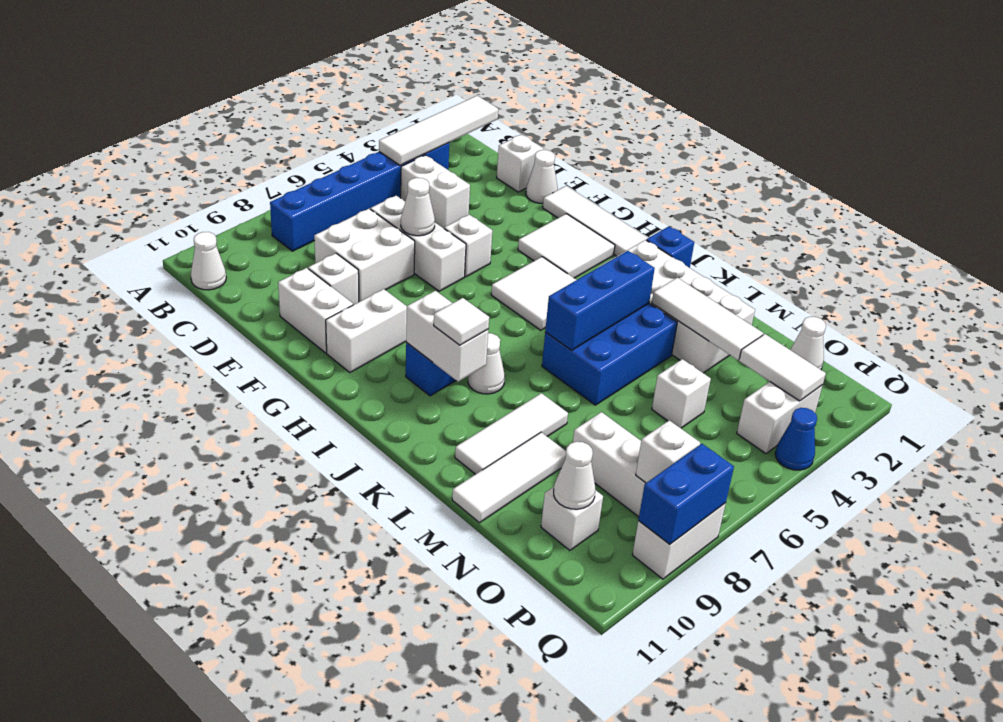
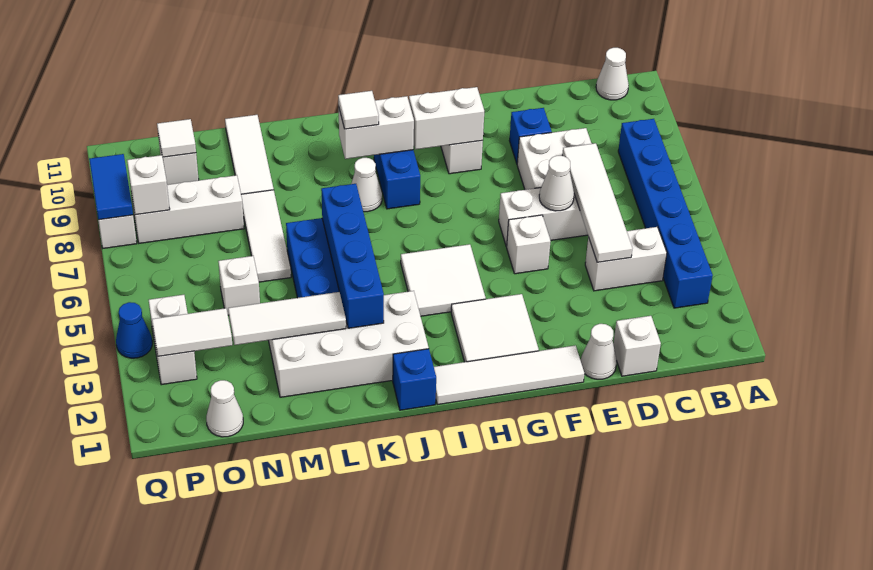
white 1x4 tile [379,96,498,165] -> white 1x4 tile moved to [562,143,633,262]
white 1x1 brick [308,253,359,305] -> blue 1x1 brick [509,108,552,163]
white 1x2 brick [278,268,353,353] -> white 1x2 brick moved to [409,87,484,149]
blue 1x3 brick [545,251,655,350] -> blue 1x4 brick [321,184,384,328]
white 1x3 tile [455,393,568,474] -> white 1x3 tile moved to [241,190,291,282]
white 1x1 cone [554,442,595,509] -> white 1x1 tile [157,119,196,157]
blue 1x2 brick [638,444,734,544] -> blue 1x2 tile [89,154,133,220]

